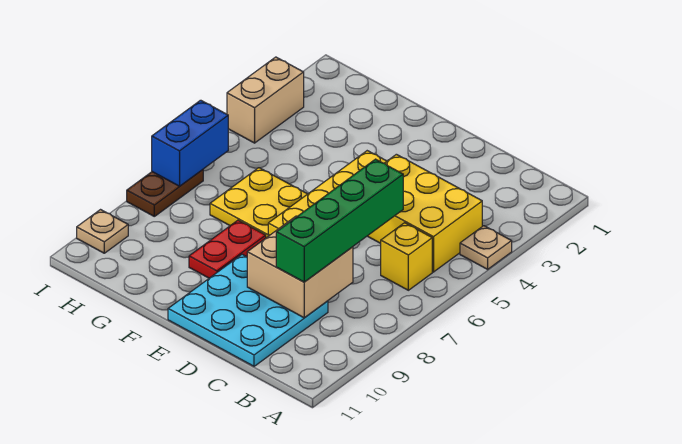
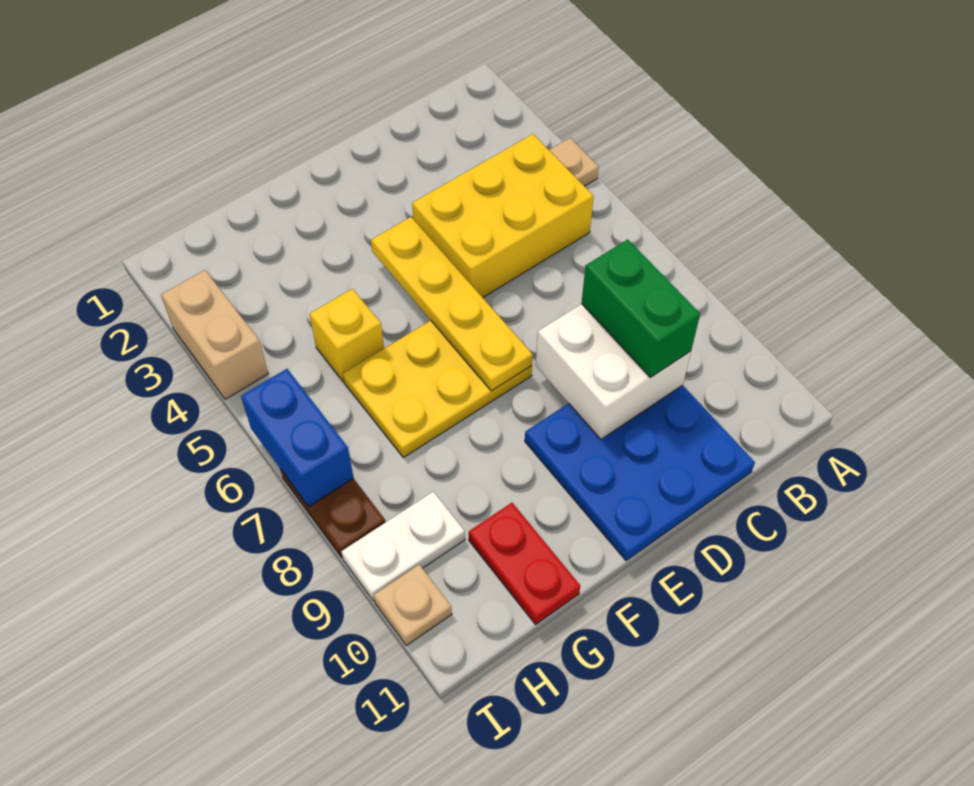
yellow 1x1 brick [381,223,432,290] -> yellow 1x1 brick moved to [309,289,384,382]
green 1x4 brick [276,159,403,282] -> green 1x2 brick [581,239,700,378]
tan 2x2 brick [247,216,353,318] -> white 2x2 brick [536,304,691,439]
cyan 3x3 plate [168,254,328,366] -> blue 3x3 plate [525,385,755,560]
red 1x2 plate [189,220,266,278] -> red 1x2 plate moved to [469,503,580,624]
none -> white 1x2 plate [341,492,465,601]

